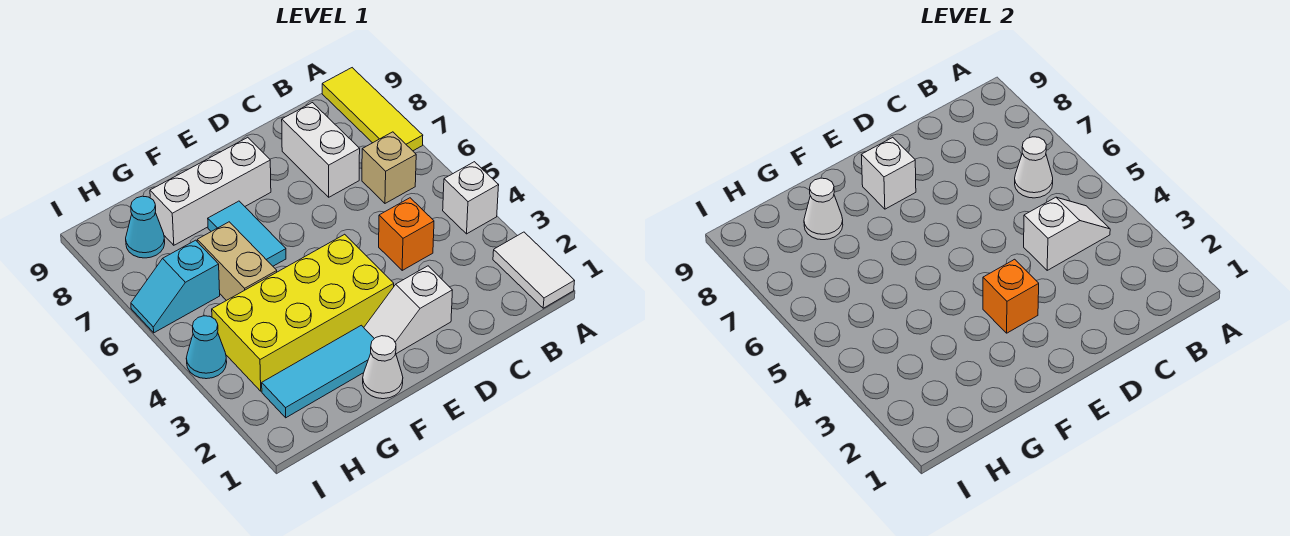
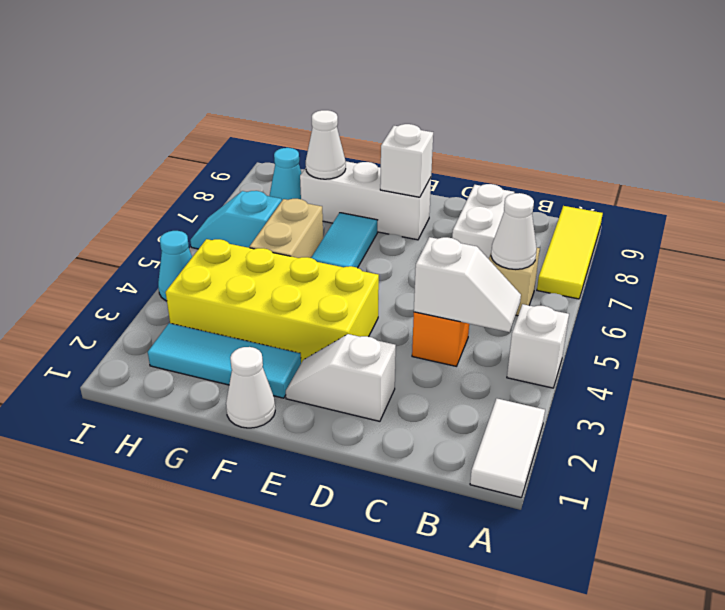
orange 1x1 brick [983,259,1039,333] -> none

